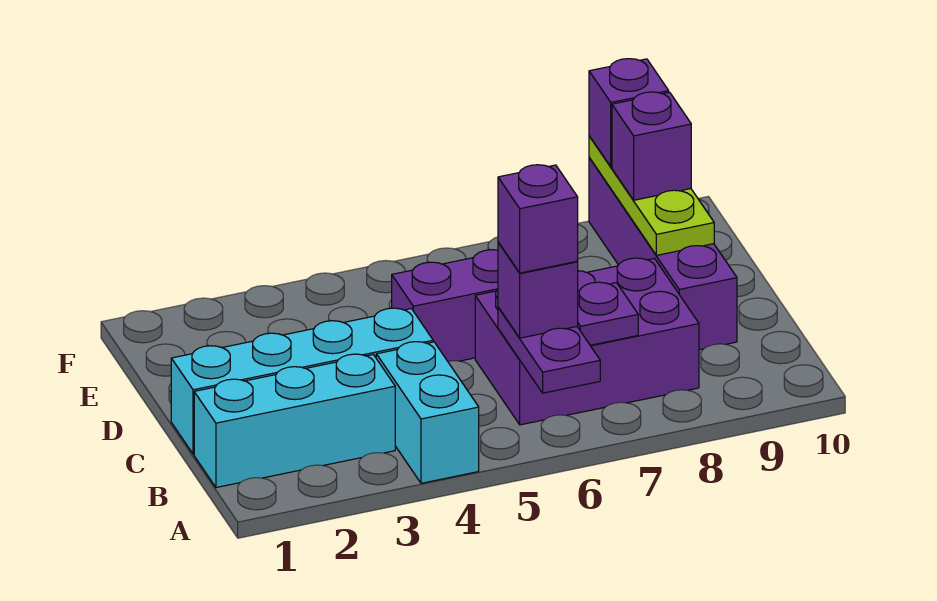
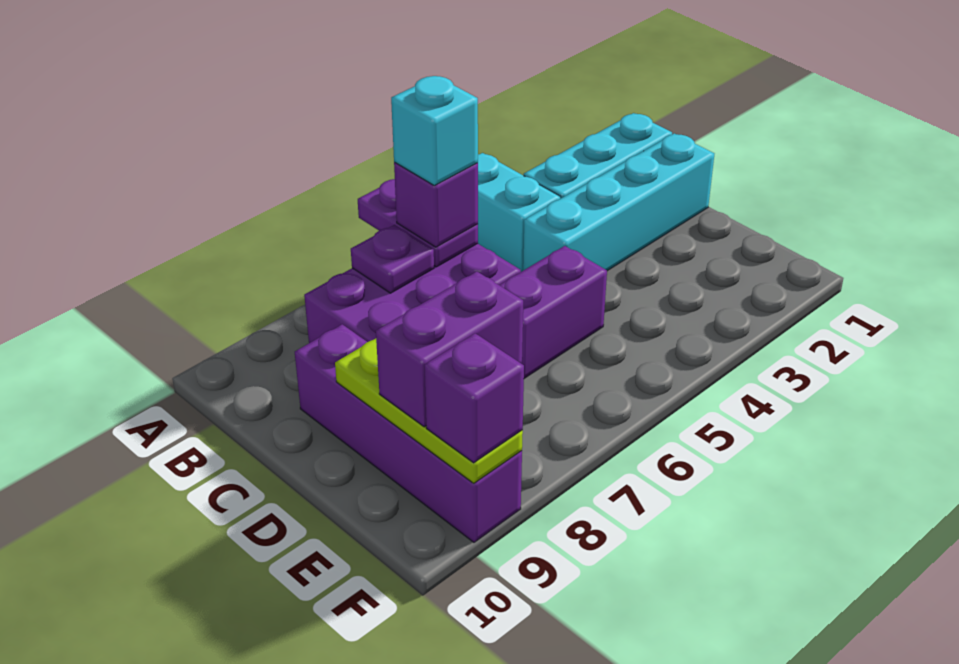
purple 1x1 brick [498,165,578,273] -> cyan 1x1 brick [391,76,478,186]
purple 1x1 brick [612,92,691,200] -> purple 1x2 brick [376,272,523,427]

